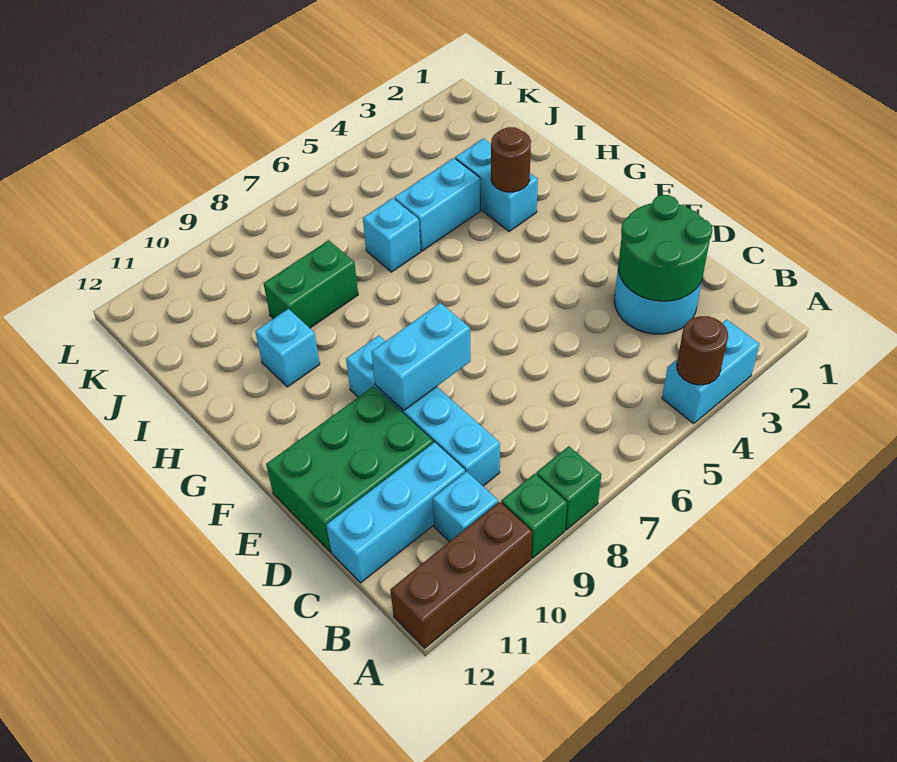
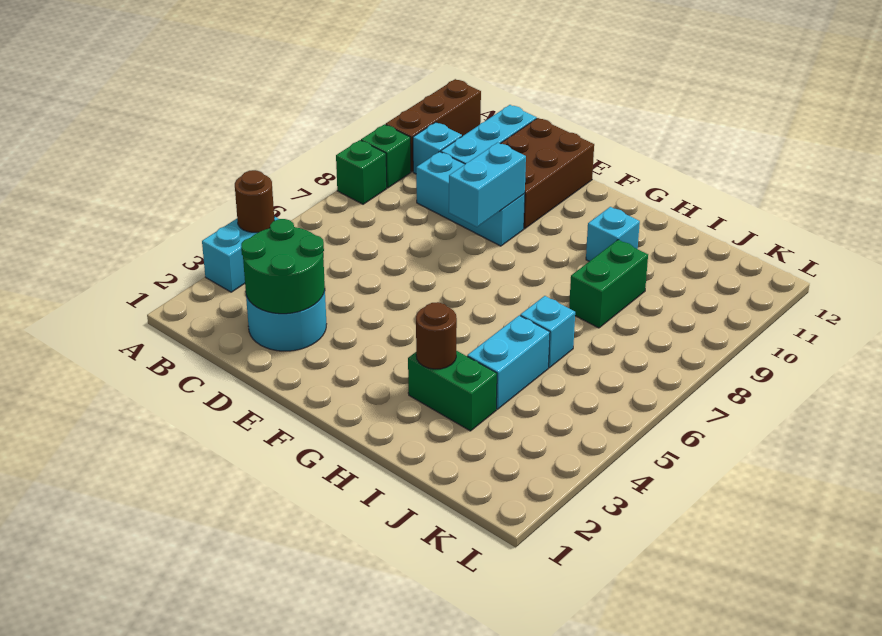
cyan 1x4 brick [346,335,500,486] -> cyan 1x3 brick [416,152,525,246]
green 2x3 brick [266,386,433,552] -> brown 2x3 brick [500,118,594,229]
cyan 1x2 brick [455,139,538,232] -> green 1x2 brick [408,351,497,431]

